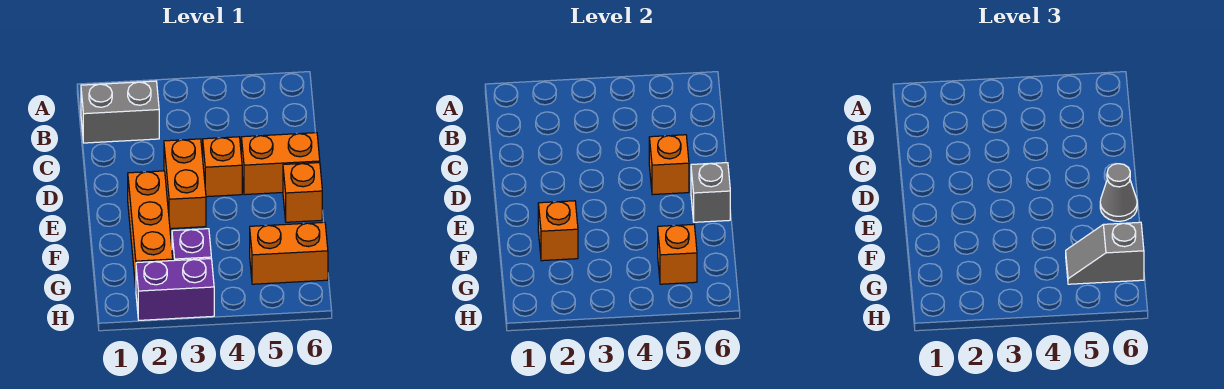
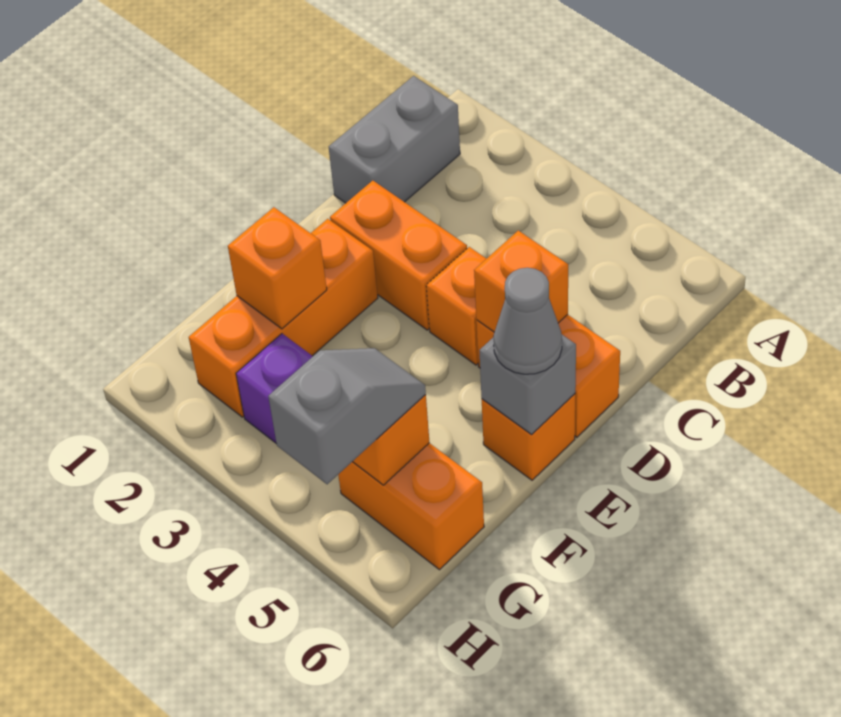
grey 1x2 brick [81,81,159,143] -> grey 1x2 brick turned to [329,76,460,203]
orange 1x2 brick [164,139,206,229] -> orange 1x2 brick turned to [330,181,467,330]
grey 1x2 slope [1066,222,1144,284] -> grey 1x2 slope turned to [268,348,426,484]
purple 1x2 brick [136,259,214,320] -> none

